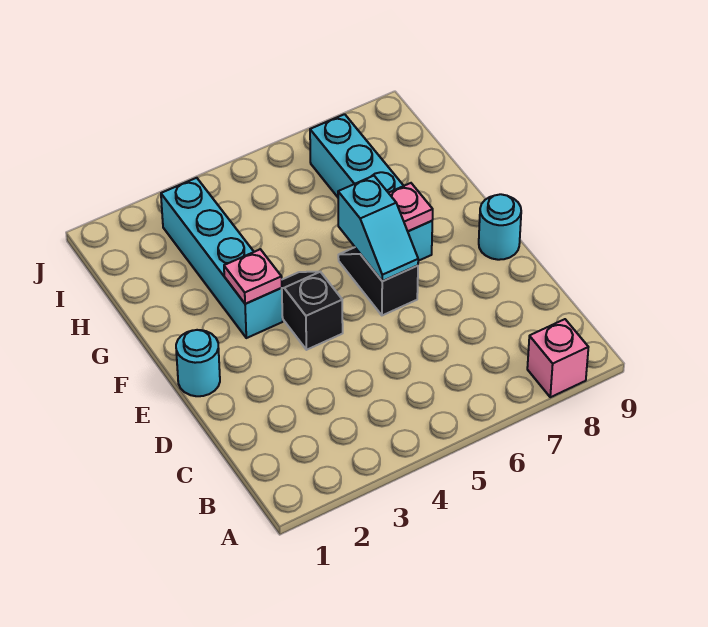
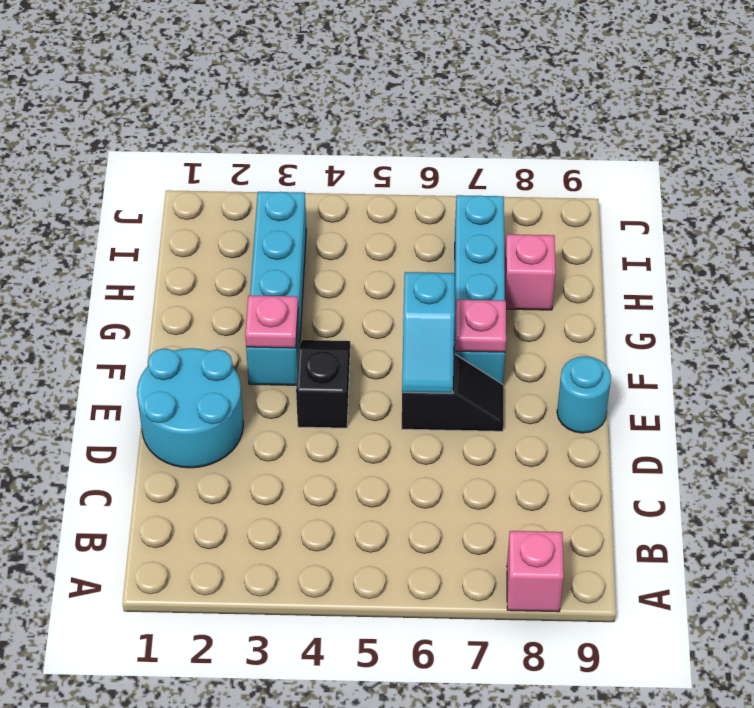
cyan 1x1 round brick [176,330,220,396] -> cyan 2x2 round brick [137,348,243,468]
black 1x2 slope [338,247,418,315] -> black 1x2 slope turned to [402,354,504,431]
none -> pink 1x1 brick [504,234,556,310]

